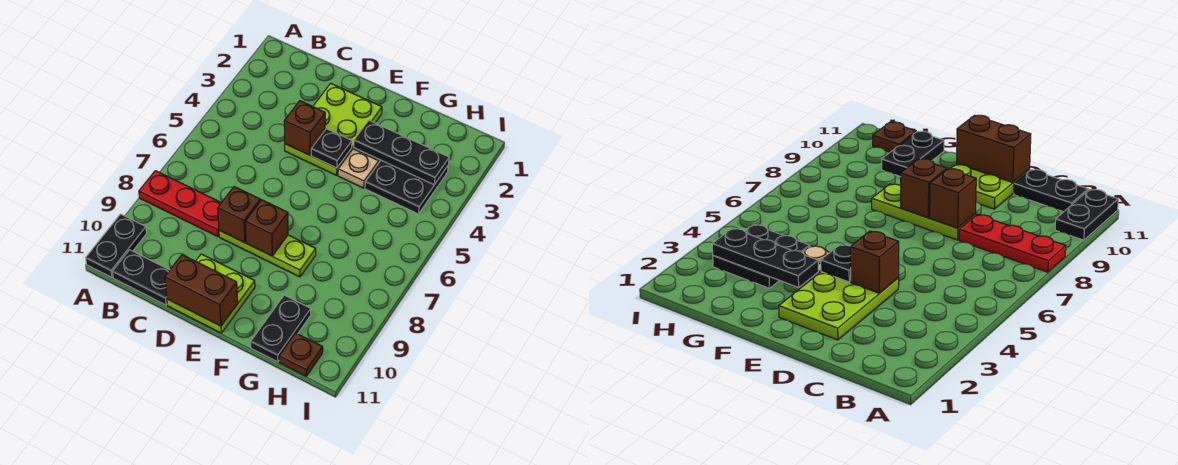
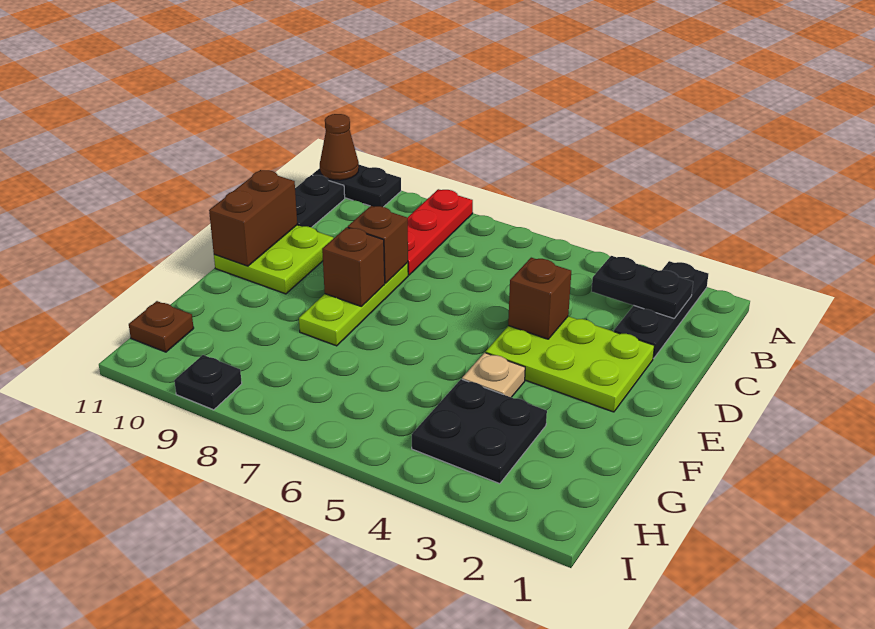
none -> brown 1x1 cone [320,114,359,180]
black 1x1 plate [311,129,352,168] -> black 1x1 plate moved to [174,355,242,410]
black 1x3 plate [354,120,449,185] -> black 1x3 plate moved to [614,261,708,359]
black 1x2 plate [251,295,311,362] -> black 1x2 plate moved to [592,256,693,318]

